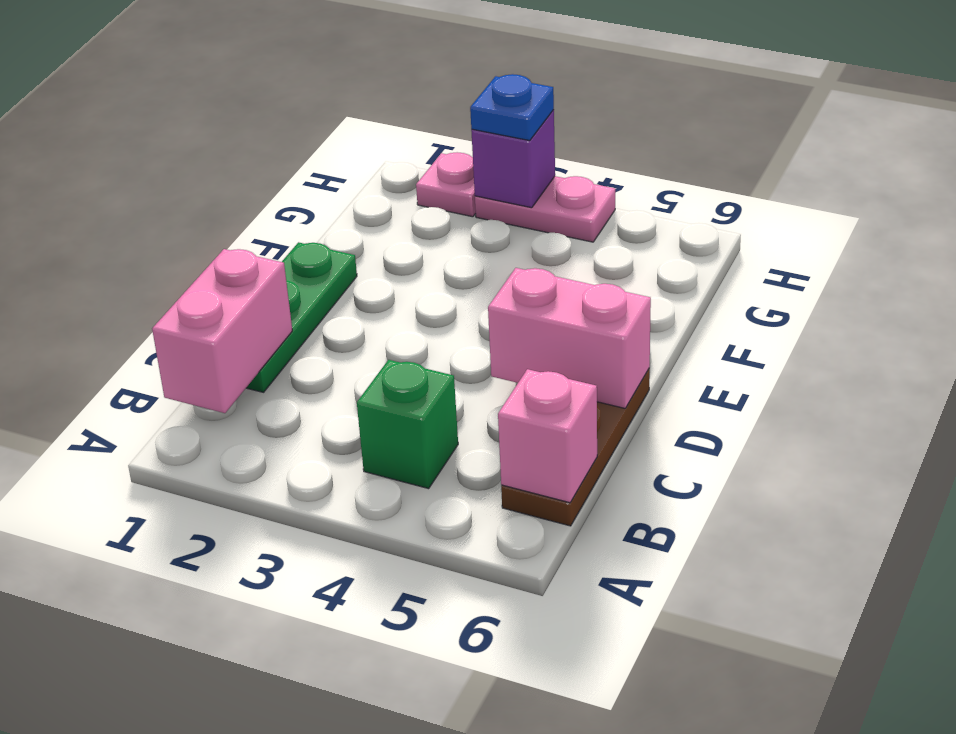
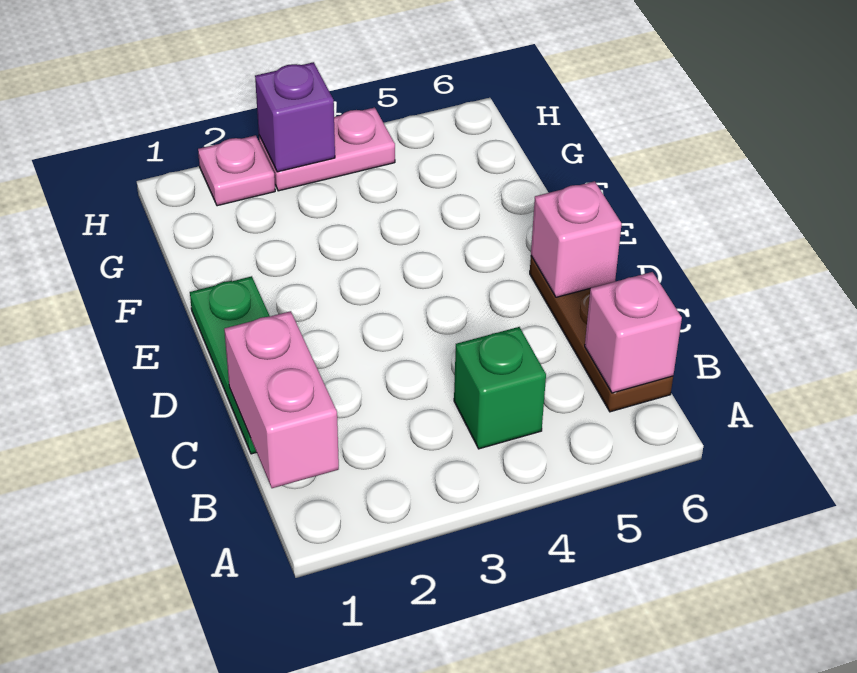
pink 1x2 brick [488,268,651,408] -> pink 1x1 brick [531,181,622,297]
blue 1x1 plate [470,74,554,141] -> none

